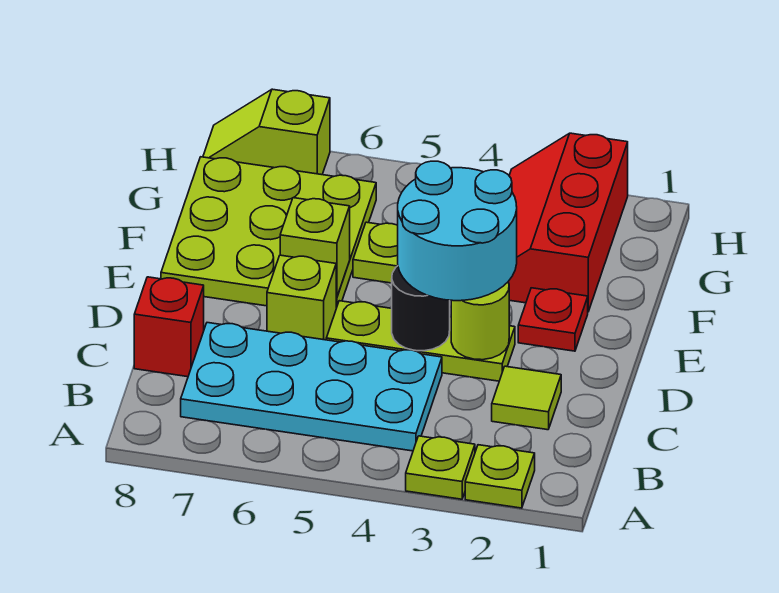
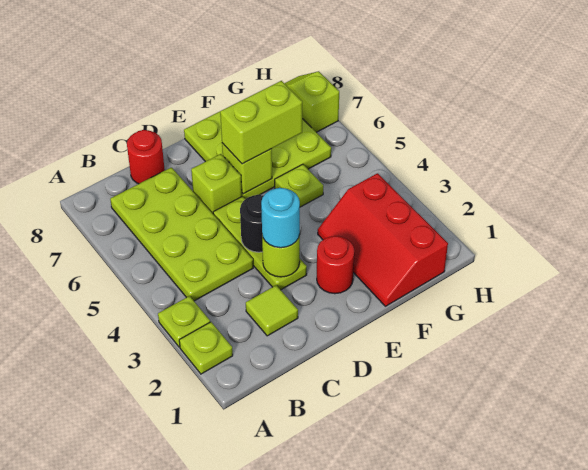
cyan 2x4 plate [181,323,442,451] -> lime 2x4 plate [110,167,253,301]
red 1x1 brick [134,277,204,377] -> red 1x1 round brick [127,130,165,184]
cyan 2x2 round brick [398,161,517,301] -> cyan 1x1 round brick [261,188,300,248]
red 1x1 plate [518,288,588,351] -> red 1x1 round brick [317,236,354,294]
none -> lime 1x2 brick [220,81,302,164]
red 2x3 slope [508,133,628,312] -> red 2x3 slope turned to [318,173,448,306]

